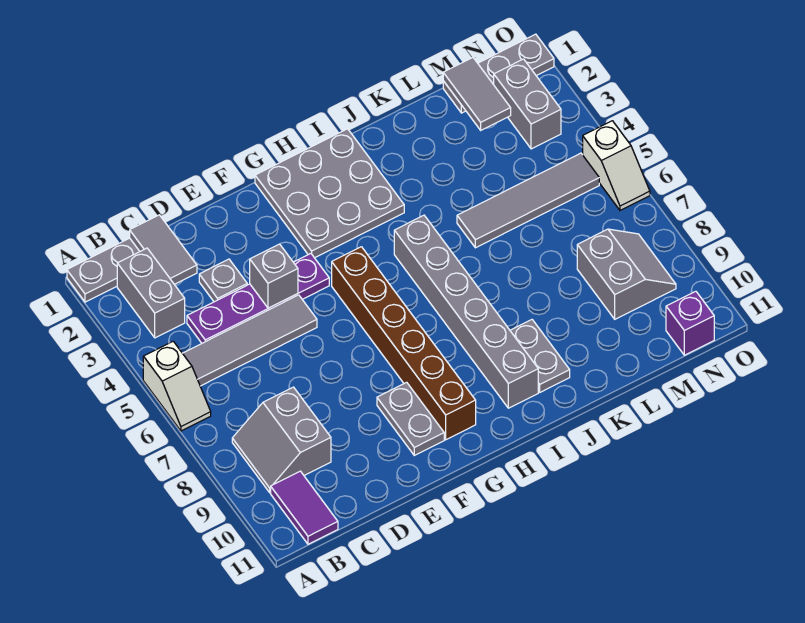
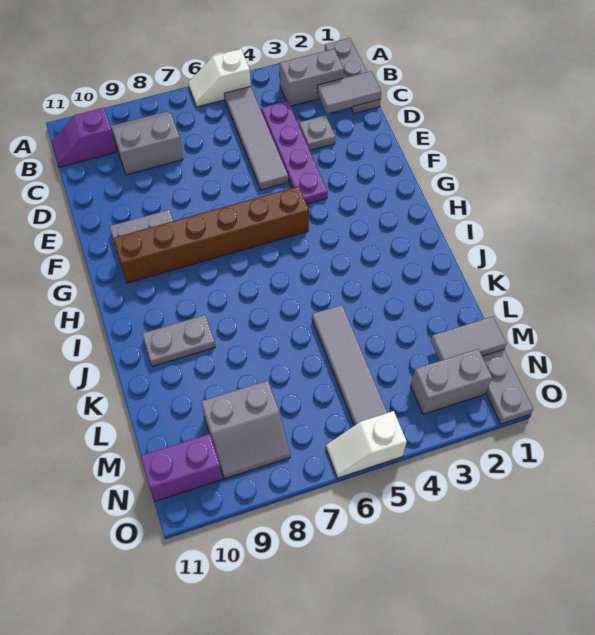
purple 1x2 tile [271,471,338,544] -> purple 1x2 slope [52,108,117,167]
grey 1x1 brick [250,244,298,308] -> none
grey 3x3 plate [255,129,404,258] -> none
grey 1x6 brick [394,215,538,408] -> none
purple 1x1 brick [666,291,714,355] -> purple 1x2 brick [141,434,222,501]

